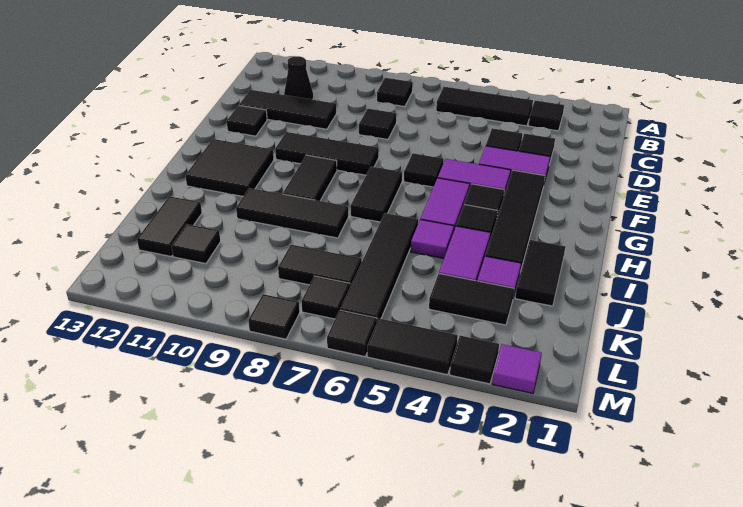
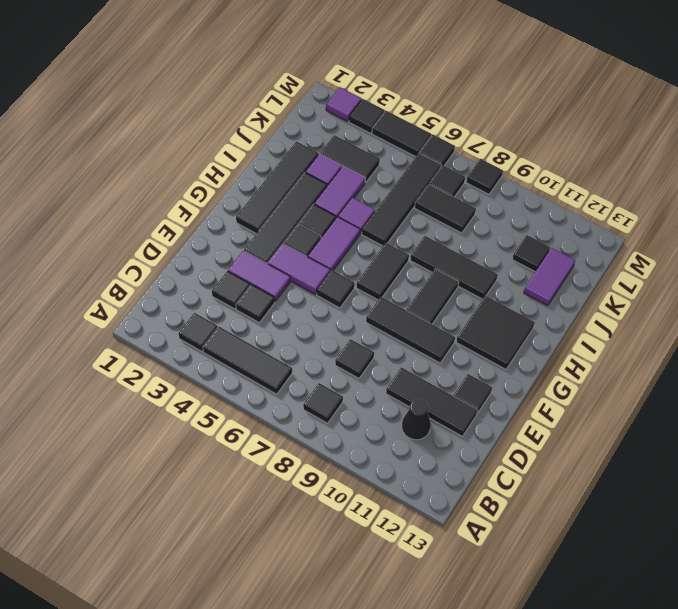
black 1x2 tile [515,240,565,306] -> black 1x4 tile [236,141,318,234]
black 1x2 tile [137,196,202,256] -> purple 1x2 tile [524,248,575,306]

